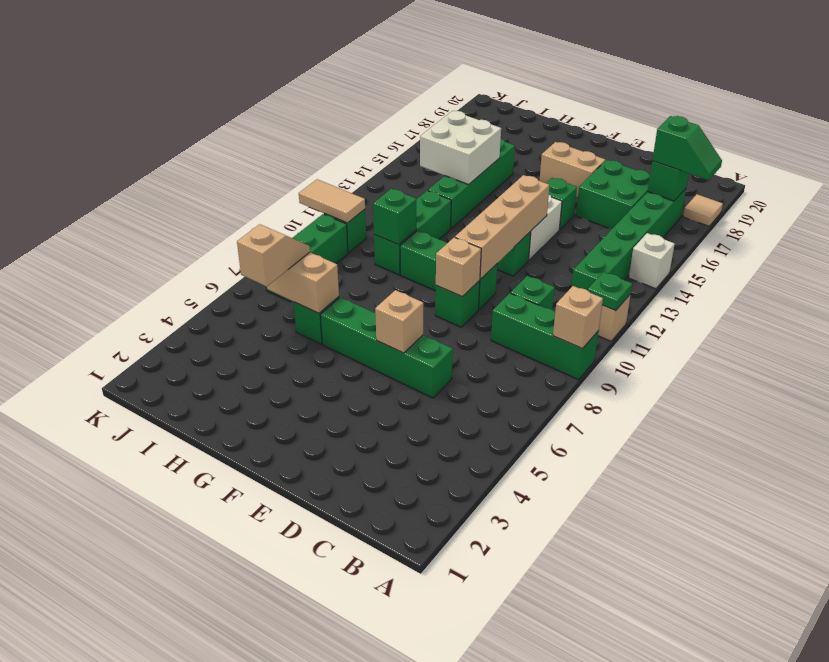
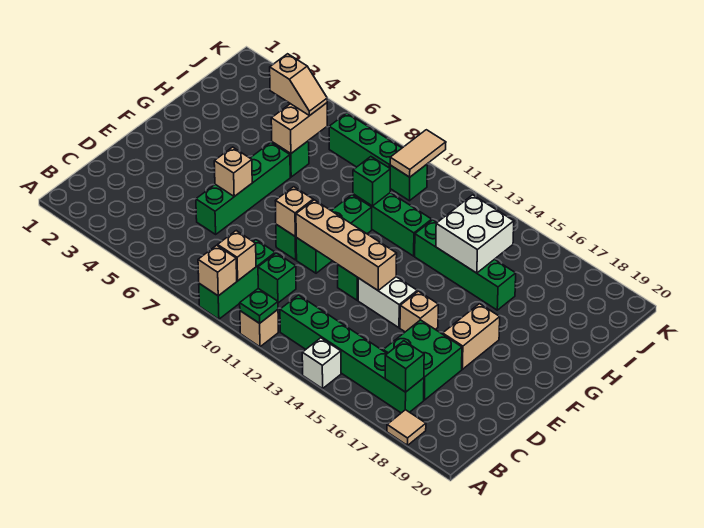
green 1x2 slope [652,116,722,180] -> none
none -> tan 1x1 brick [218,231,256,281]
green 1x1 brick [546,178,577,230] -> tan 1x1 brick [400,291,438,332]

